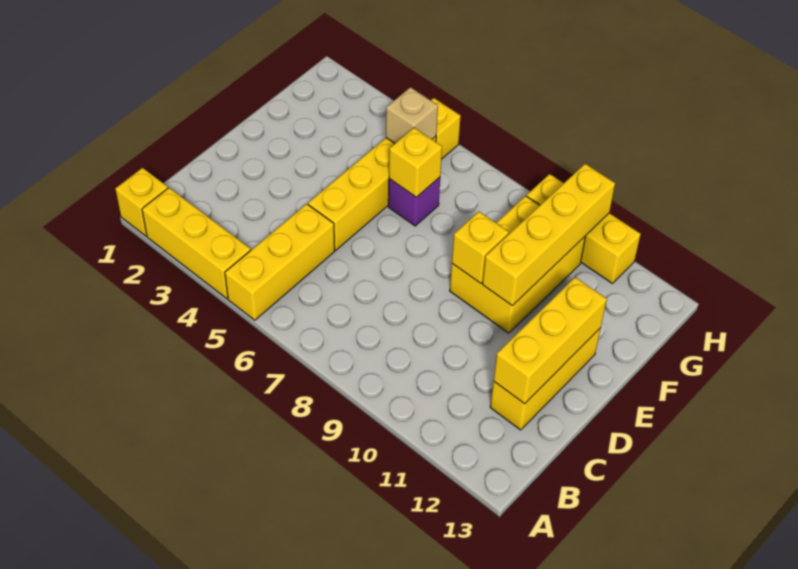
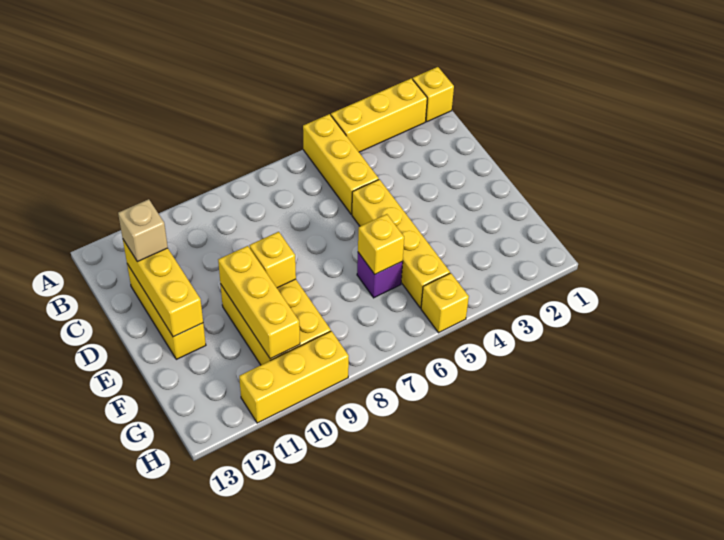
yellow 1x4 brick [483,164,615,306] -> yellow 1x3 brick [218,246,300,359]
tan 1x1 brick [386,87,438,143] -> tan 1x1 brick moved to [118,199,168,262]

